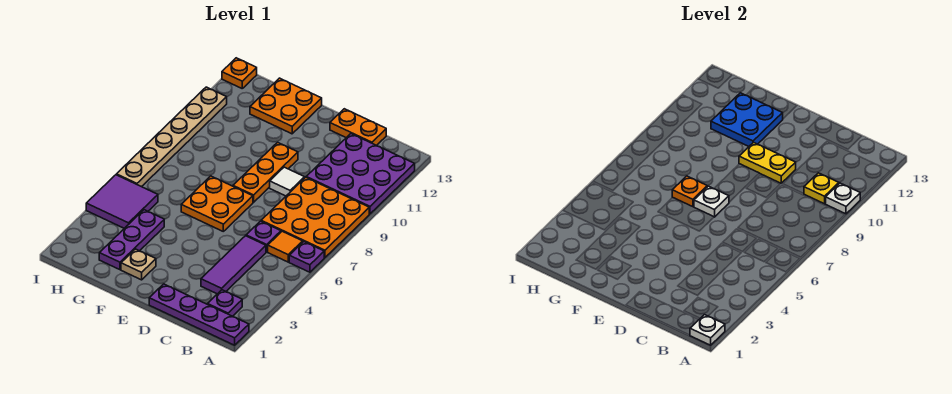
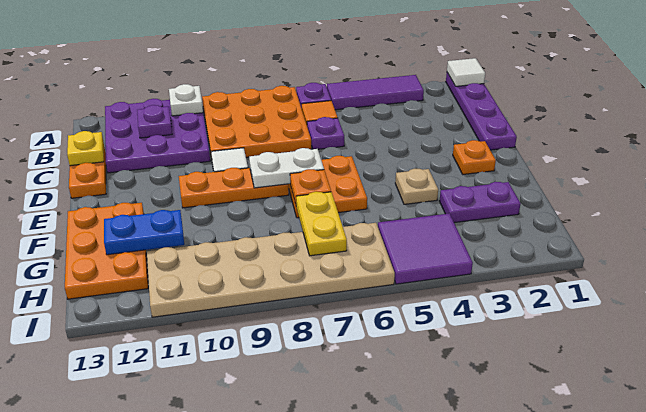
white 1x1 plate [690,315,725,345] -> white 1x1 tile [447,58,485,86]
purple 1x1 plate [208,290,242,316] -> purple 1x1 plate moved to [137,105,172,138]
yellow 1x1 plate [804,173,839,204] -> yellow 1x1 plate moved to [67,131,104,166]
purple 1x3 tile [201,236,266,294] -> purple 1x3 tile moved to [327,75,424,110]
yellow 1x2 plate [739,142,796,183] -> yellow 1x2 plate moved to [296,192,347,256]
white 1x1 plate [694,186,729,217] -> white 1x2 plate [249,148,324,188]
tan 1x1 plate [121,249,156,280] -> tan 1x1 plate moved to [395,169,438,204]
blue 2x2 plate [711,93,783,146] -> blue 1x2 plate [104,210,184,255]
orange 2x2 plate [250,78,322,134] -> orange 2x3 plate [65,203,148,299]
purple 1x3 plate [99,210,164,270] -> purple 1x2 plate [440,182,521,223]
tan 1x6 plate [116,87,227,187] -> tan 2x6 plate [147,223,395,317]
orange 1x1 plate [222,58,257,88] -> orange 1x1 plate moved to [453,140,496,174]

